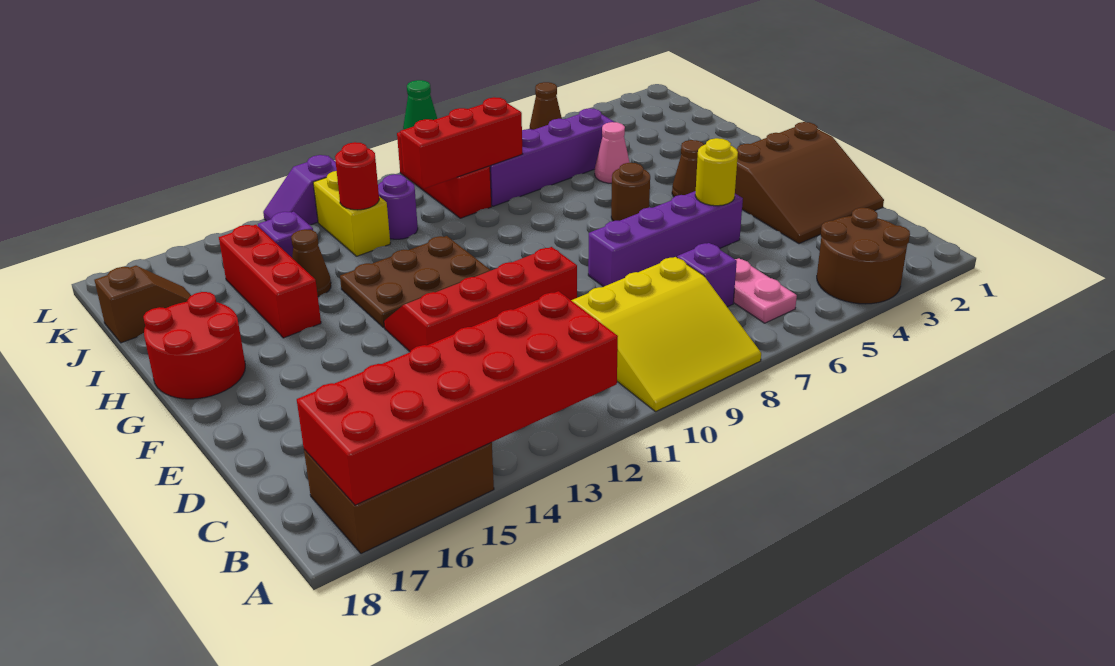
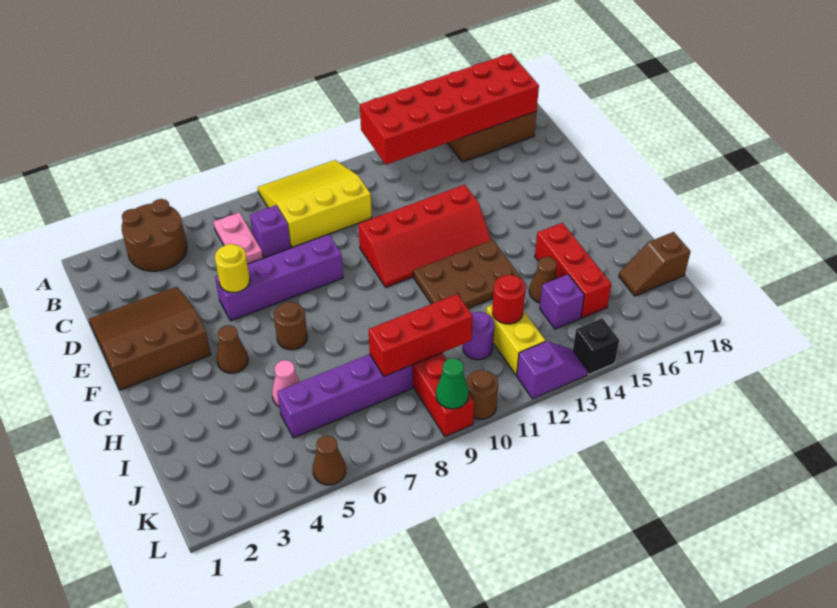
red 2x2 round brick [143,292,245,399] -> none
none -> brown 1x1 round brick [466,370,498,419]
none -> black 1x1 brick [573,318,619,374]

